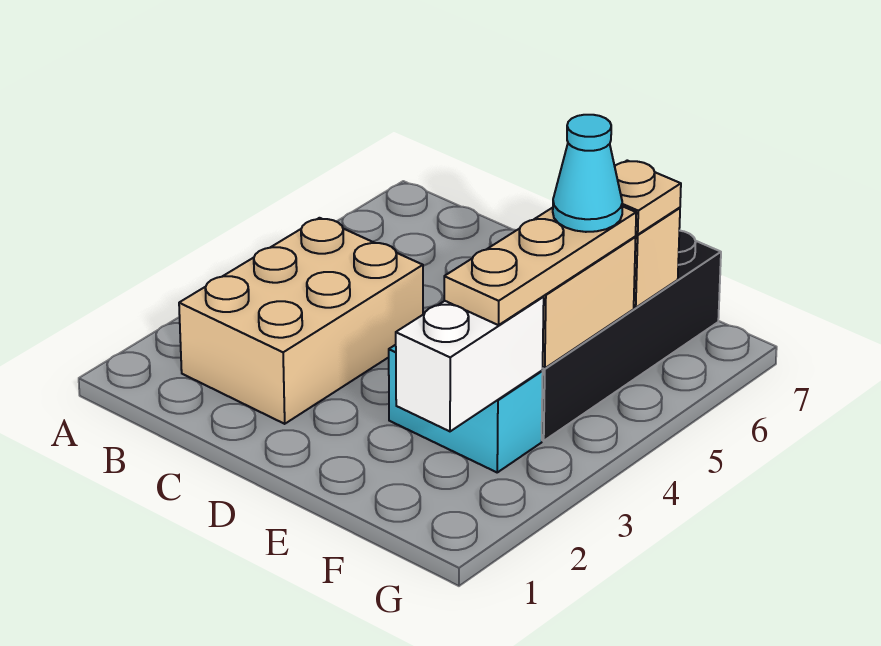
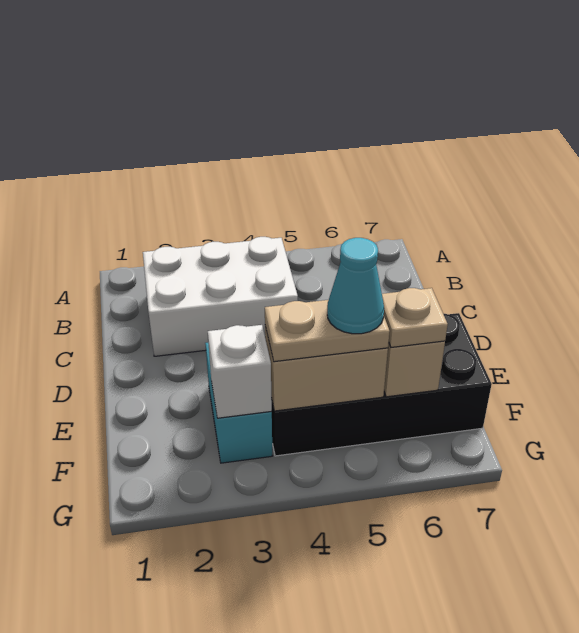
tan 2x3 brick [179,218,423,424] -> white 2x3 brick [143,237,298,356]
white 1x2 brick [396,297,544,431] -> white 1x1 brick [208,325,272,418]
tan 1x3 plate [444,206,636,325] -> tan 1x2 plate [265,300,390,362]

